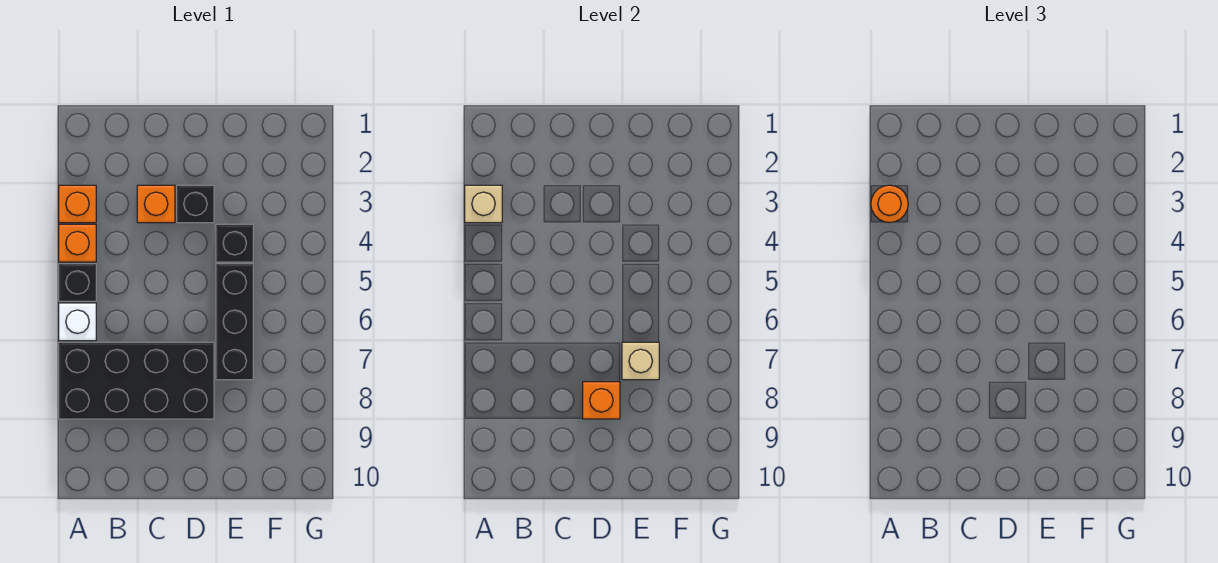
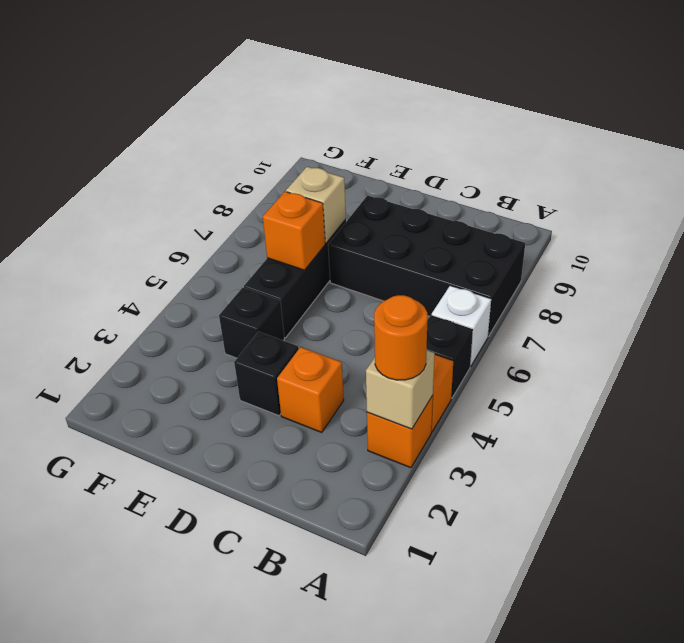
orange 1x1 brick [583,382,620,419] -> orange 1x1 brick moved to [263,192,325,270]

